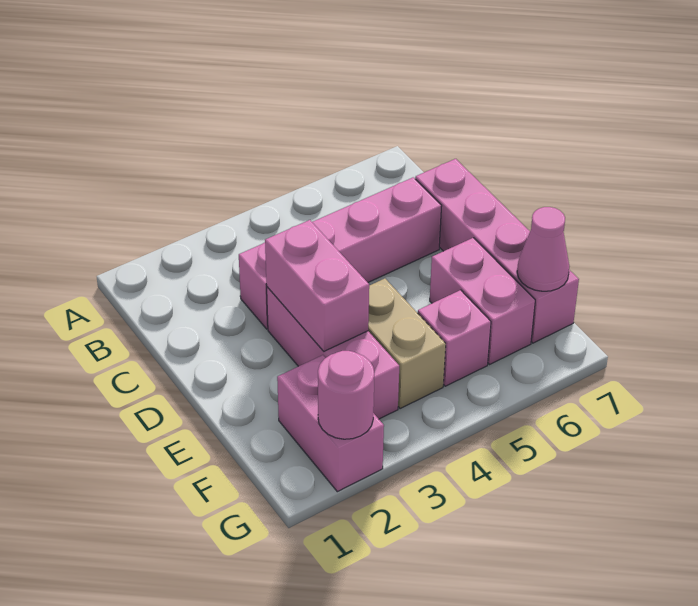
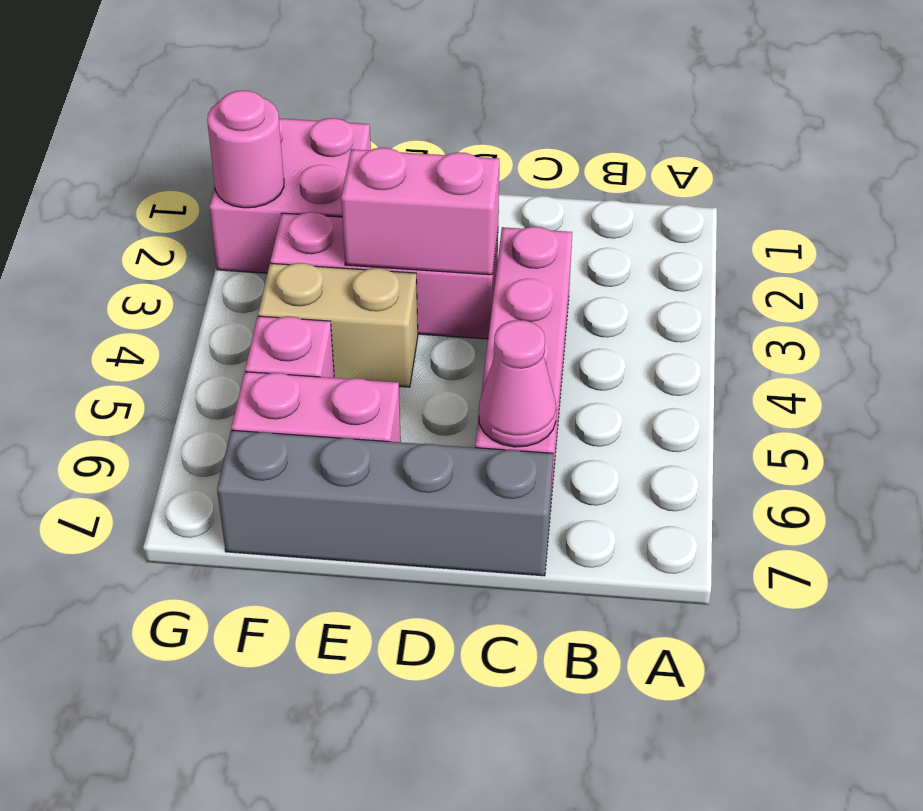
pink 1x4 brick [415,159,579,343] -> grey 1x4 brick [217,430,553,576]
pink 1x2 brick [277,355,384,492] -> pink 2x2 brick [209,118,371,273]
pink 1x1 cone [517,207,569,291] -> pink 1x1 cone moved to [479,320,557,447]

